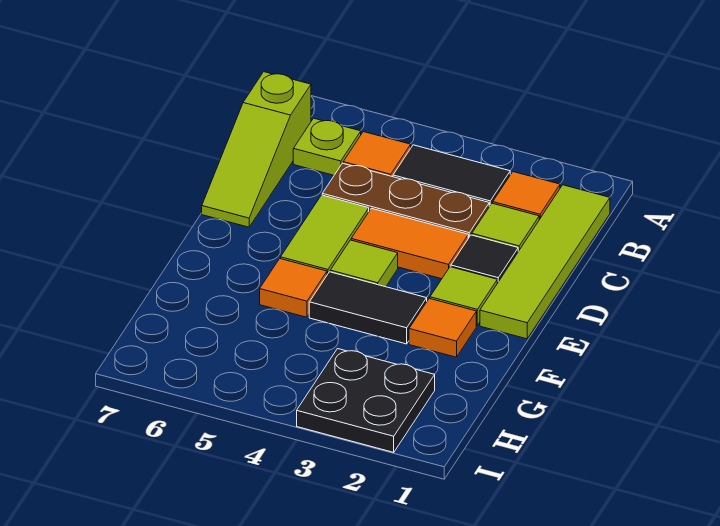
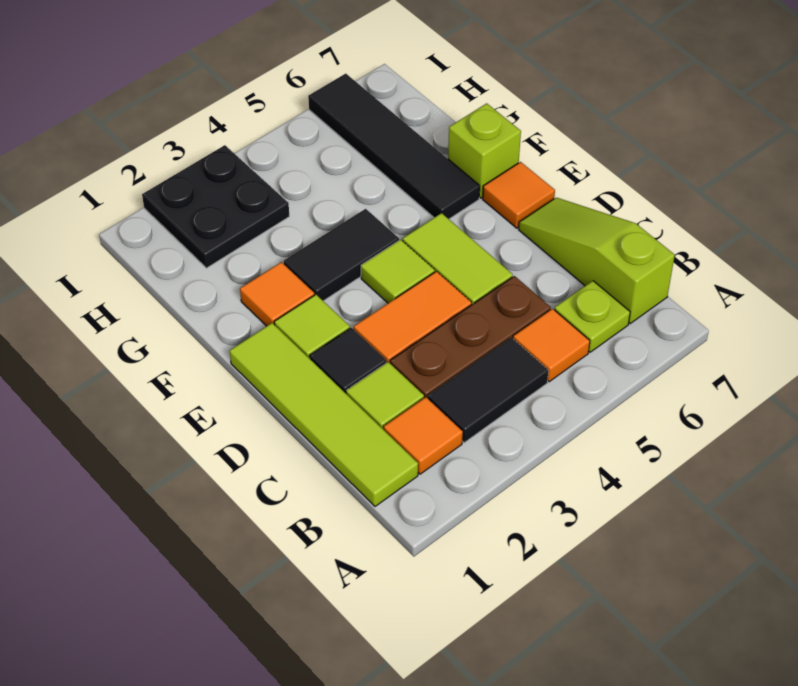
orange 1x1 tile [260,259,327,317] -> orange 1x1 tile moved to [483,162,555,228]
none -> black 1x4 tile [308,74,480,219]
none -> lime 1x1 brick [448,103,521,198]

